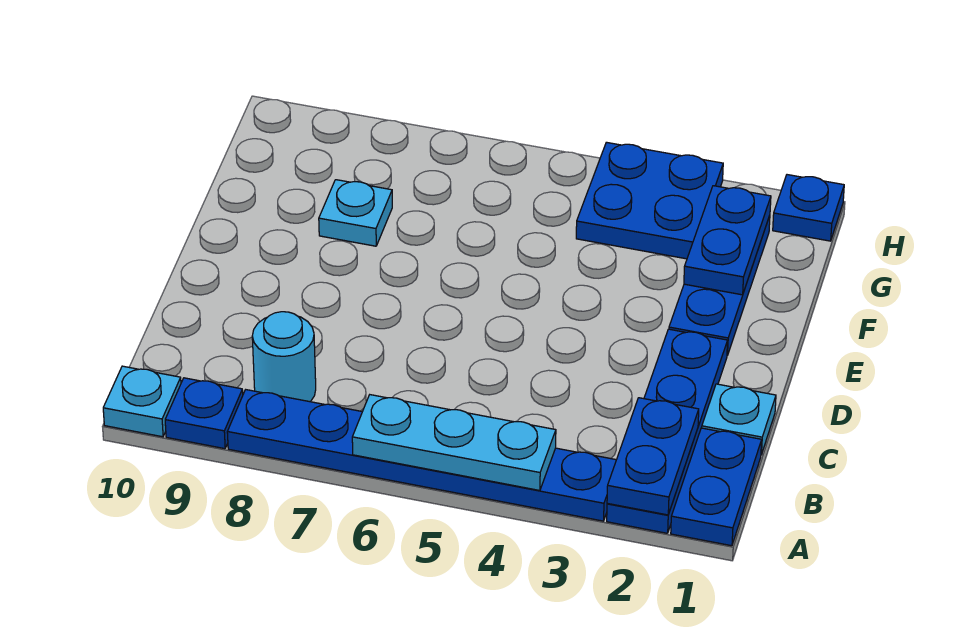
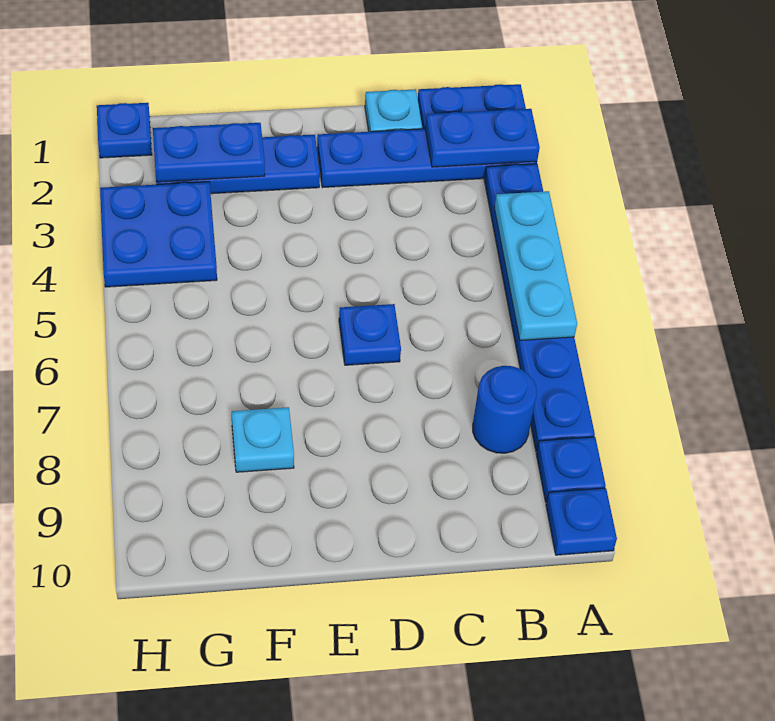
cyan 1x1 plate [103,366,181,437] -> blue 1x1 plate [546,488,617,555]
cyan 1x1 round brick [252,312,316,402] -> blue 1x1 round brick [473,366,537,453]
none -> blue 1x1 plate [339,304,401,365]

